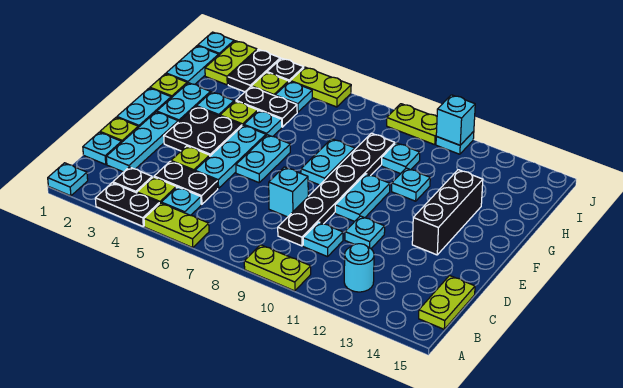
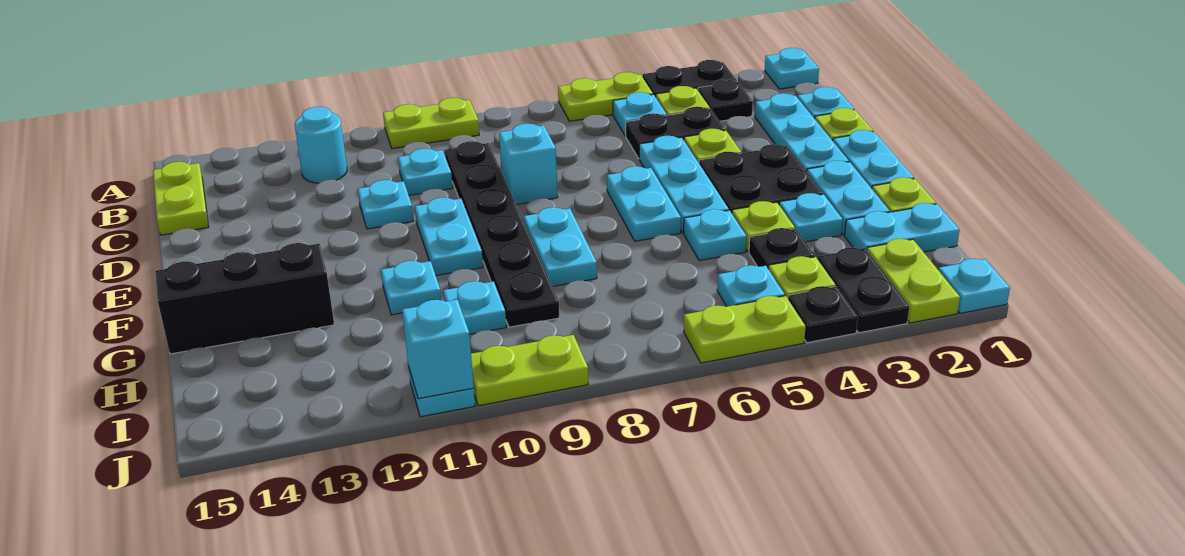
black 1x3 brick [412,170,483,255] -> black 1x3 brick turned to [155,243,334,354]
cyan 1x2 plate [166,46,219,84] -> cyan 1x2 plate turned to [845,203,959,252]
black 1x2 plate [236,87,297,127] -> black 1x1 plate [749,228,815,268]

